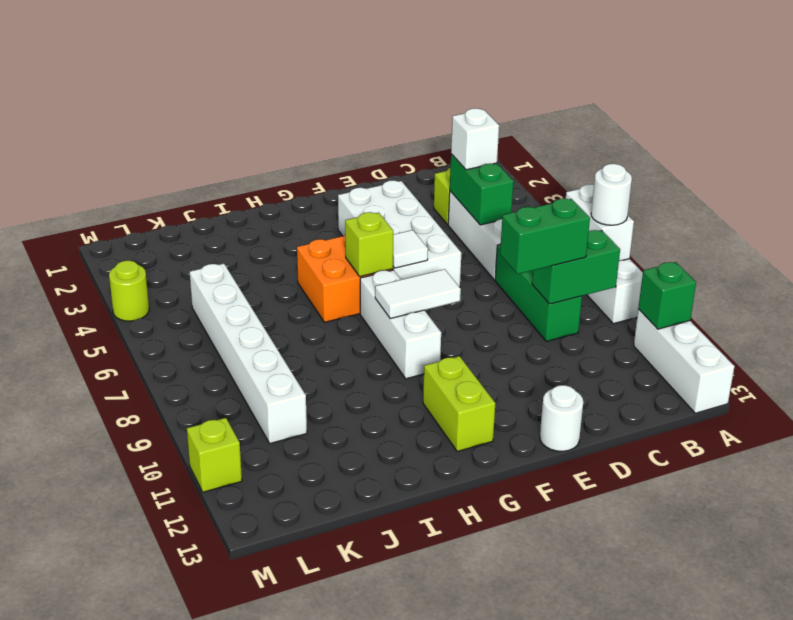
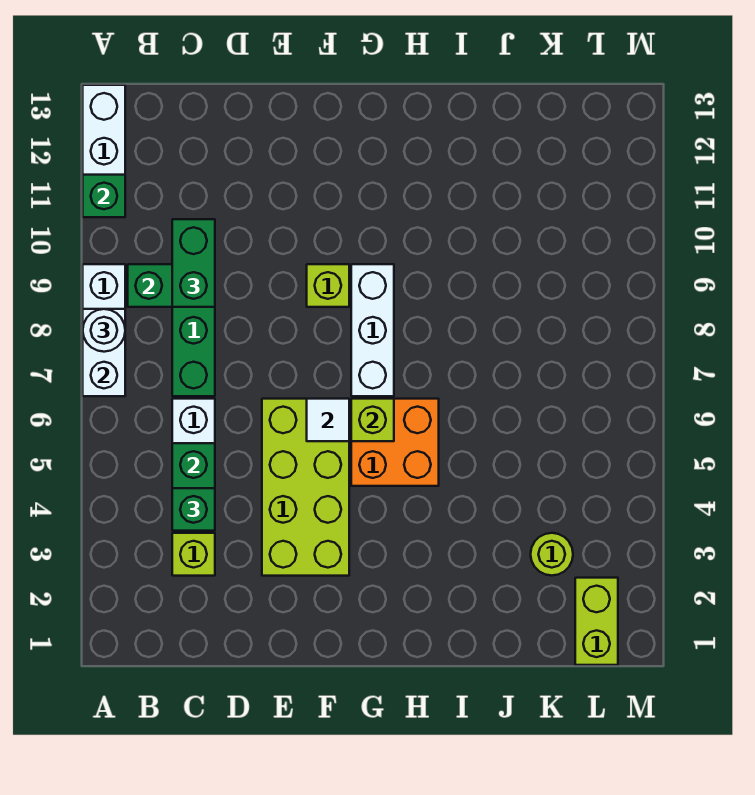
white 1x1 brick [451,108,499,170] -> green 1x1 brick [172,488,215,531]
green 1x2 brick [500,199,590,274] -> green 1x2 brick turned to [172,219,215,307]
white 2x4 brick [338,181,461,287] -> lime 2x4 brick [262,399,349,576]
white 1x1 round brick [540,385,583,451] -> none
white 1x2 tile [375,269,461,319] -> none
lime 1x2 brick [423,356,495,452] -> lime 1x2 brick moved to [575,578,618,665]
white 1x6 brick [190,264,307,443] -> none
lime 1x1 round brick [109,261,149,321] -> lime 1x1 round brick moved to [531,533,573,576]
lime 1x1 brick [187,418,242,492] -> lime 1x1 brick moved to [307,264,349,307]

